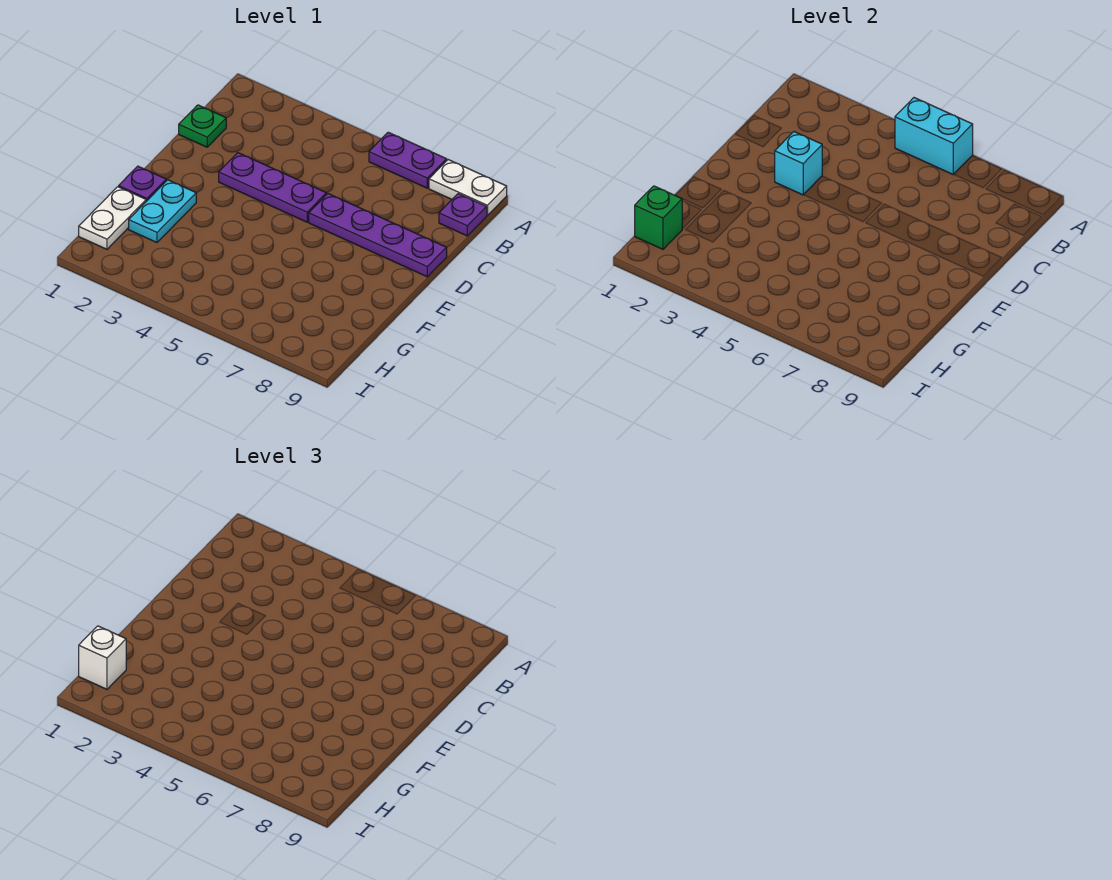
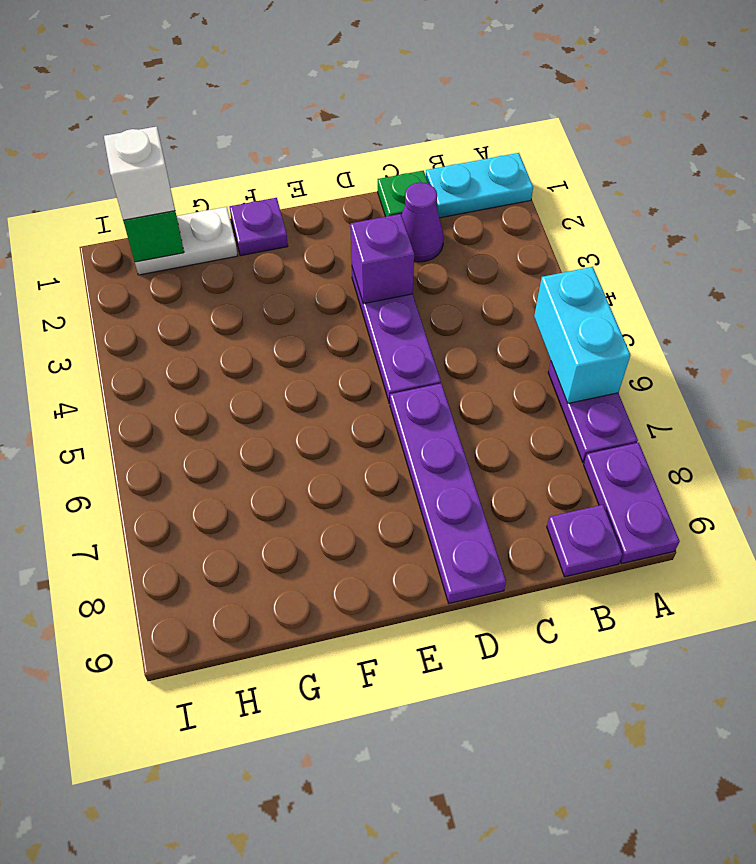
white 1x2 plate [429,160,507,216] -> purple 1x2 plate [584,443,680,563]
none -> purple 1x1 cone [402,182,444,262]
cyan 1x1 brick [775,132,822,195] -> purple 1x1 brick [350,214,414,304]
cyan 1x2 plate [129,180,196,243] -> cyan 1x2 plate moved to [426,153,533,218]

